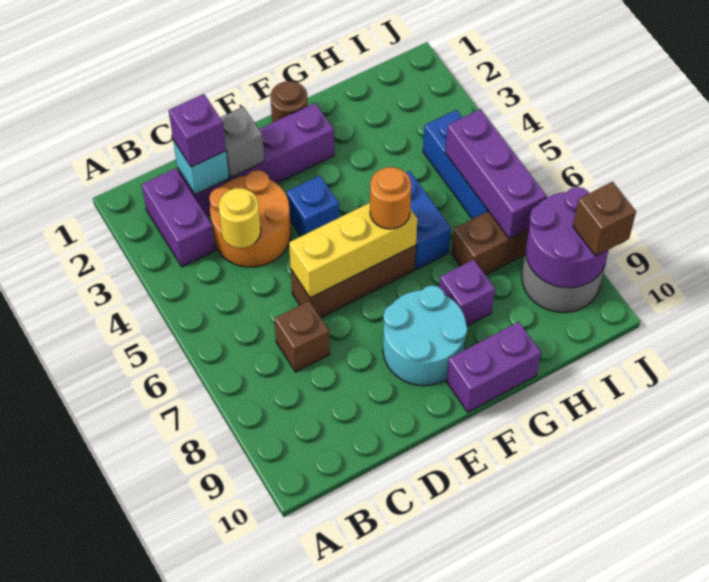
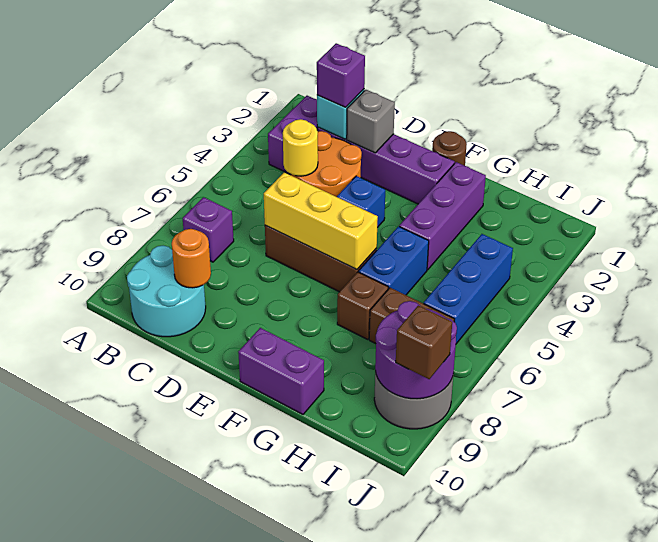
brown 1x1 brick [274,301,330,372] -> brown 1x1 brick moved to [337,272,388,339]
cyan 2x2 round brick [383,285,467,386] -> cyan 2x2 round brick moved to [127,246,206,337]
orange 1x1 round brick [370,167,411,229] -> orange 1x1 round brick moved to [172,229,211,288]
purple 1x1 brick [439,260,495,326] -> purple 1x1 brick moved to [183,197,234,262]
purple 1x3 brick [445,109,547,239] -> purple 1x3 brick moved to [399,162,486,270]

